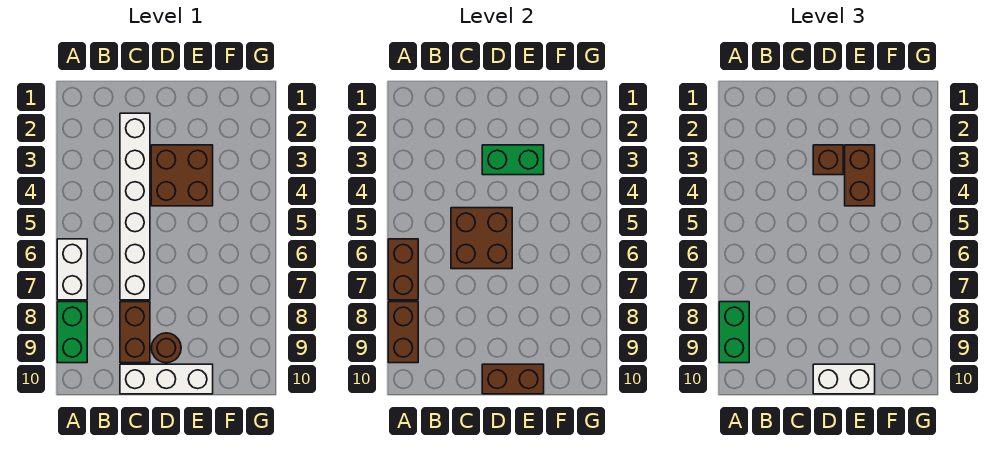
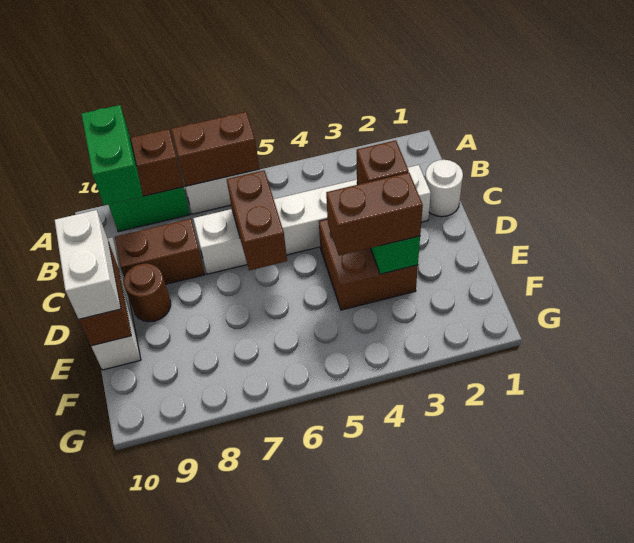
green 1x2 brick [719,302,749,363] -> green 1x2 brick turned to [82,105,143,206]
none -> white 1x1 round brick [425,160,463,217]
brown 2x2 brick [451,208,512,269] -> brown 1x2 brick [227,171,287,270]

